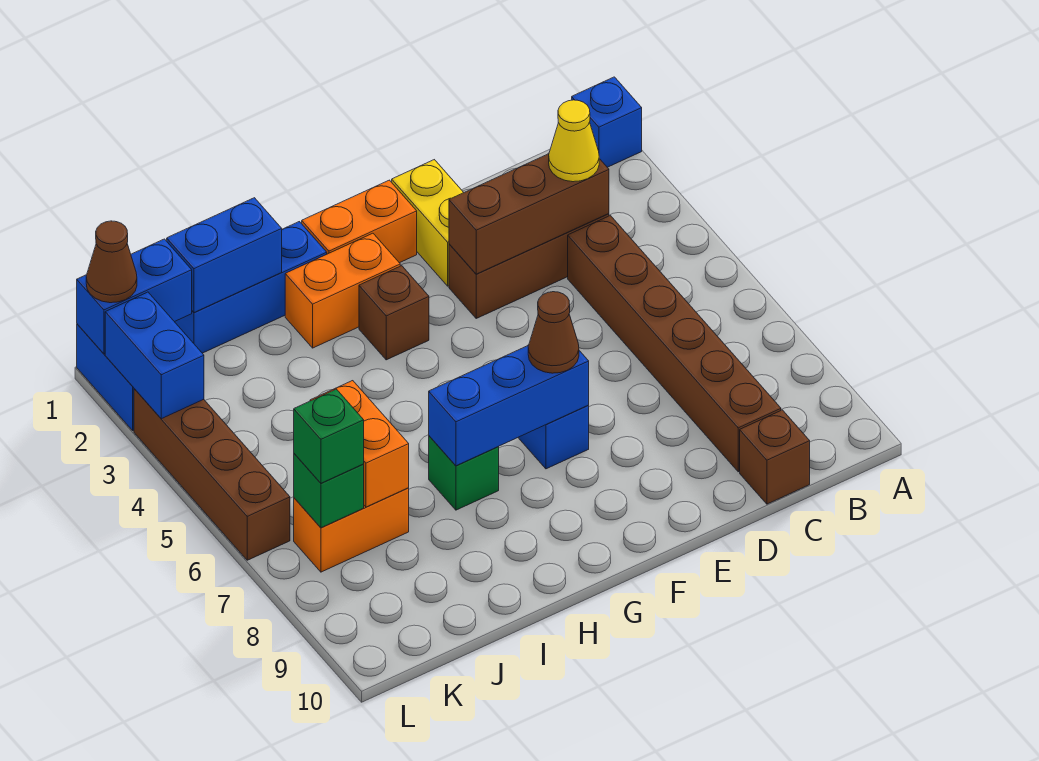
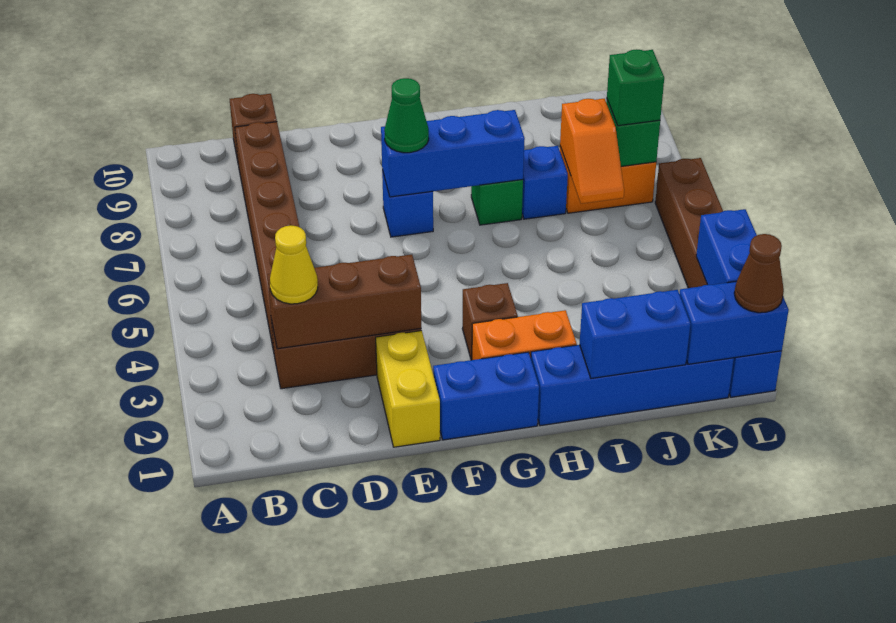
blue 1x1 brick [572,77,642,167] -> blue 1x1 brick moved to [522,146,568,219]
orange 1x2 brick [302,180,417,263] -> blue 1x2 brick [433,352,539,440]
brown 1x1 cone [528,292,579,373] -> green 1x1 cone [384,78,429,153]
blue 1x3 brick [175,222,327,353] -> blue 1x4 brick [531,345,734,426]
orange 1x2 brick [310,381,409,507] -> orange 1x2 slope [560,99,624,204]

